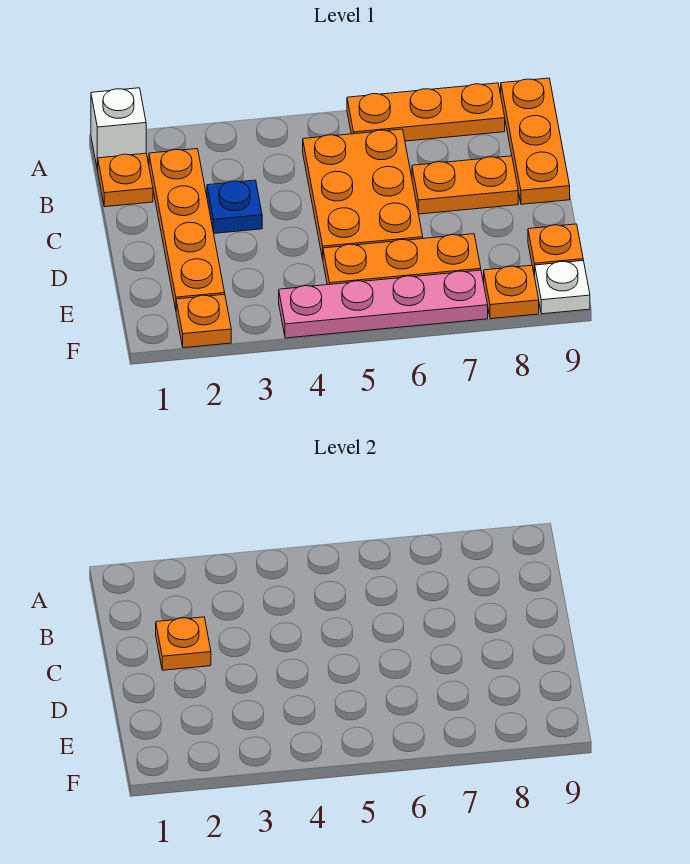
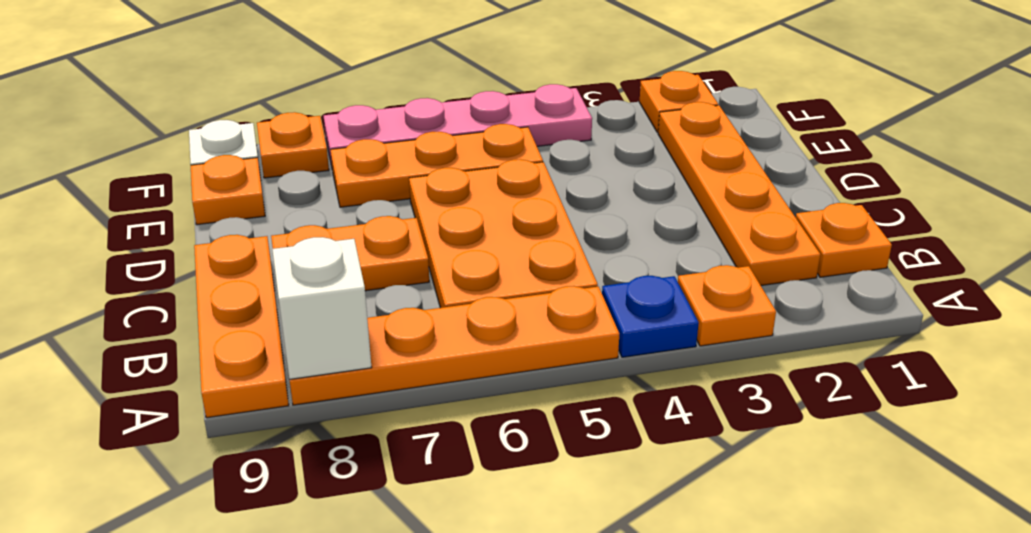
white 1x1 brick [91,88,146,170] -> white 1x1 brick moved to [272,237,372,380]
orange 1x3 plate [347,83,505,141] -> orange 1x4 plate [290,286,619,405]
orange 1x1 plate [156,617,211,670] -> orange 1x1 plate moved to [678,265,776,346]
blue 1x1 plate [207,180,262,233] -> blue 1x1 plate moved to [602,276,699,357]

